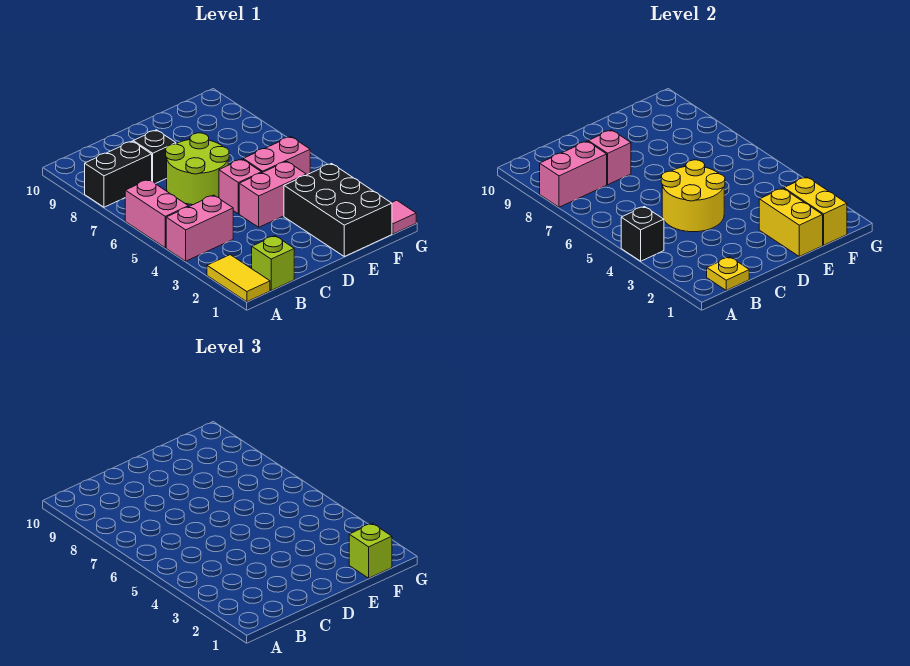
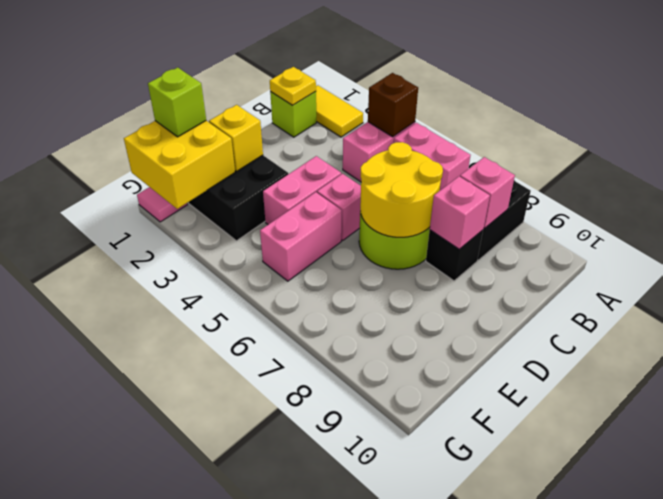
black 1x1 brick [621,207,664,261] -> brown 1x1 brick [368,73,418,137]
pink 1x2 brick [540,141,607,207] -> pink 1x1 brick [460,157,515,228]
yellow 2x2 round brick [661,160,725,232] -> yellow 2x2 round brick moved to [360,142,443,237]
yellow 1x2 brick [759,188,823,256] -> yellow 1x1 brick [209,105,263,171]
yellow 1x2 brick [784,177,847,245] -> yellow 2x2 brick [124,121,235,209]

